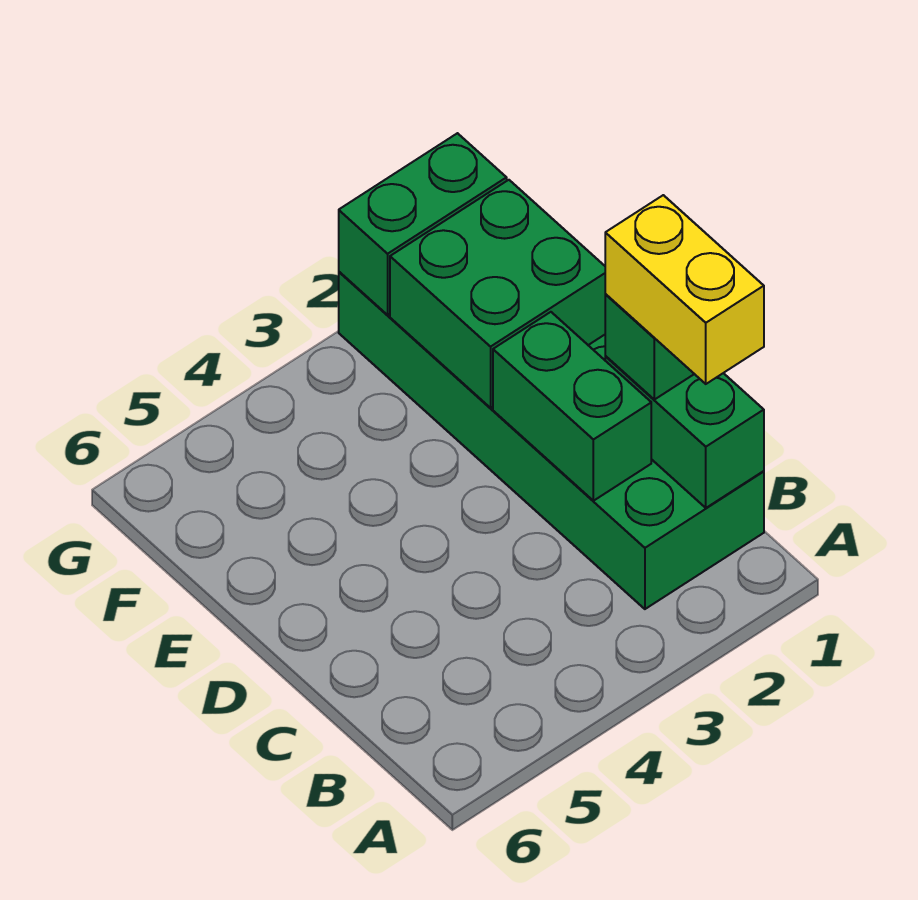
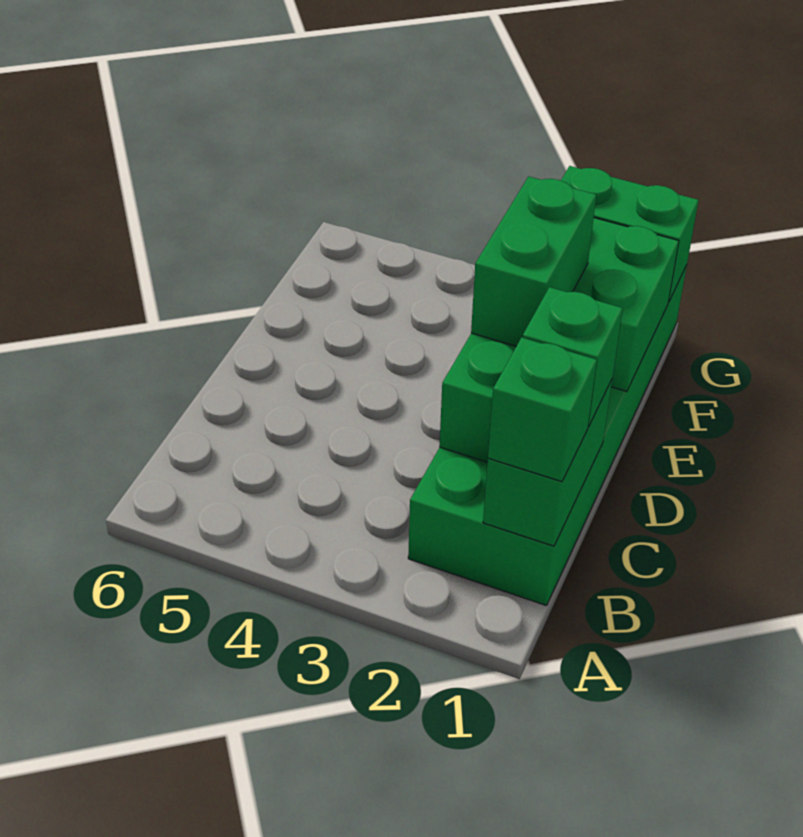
none -> green 1x1 brick [488,337,597,482]
yellow 1x2 brick [605,195,764,384] -> none
none -> green 1x2 brick [471,176,596,346]

